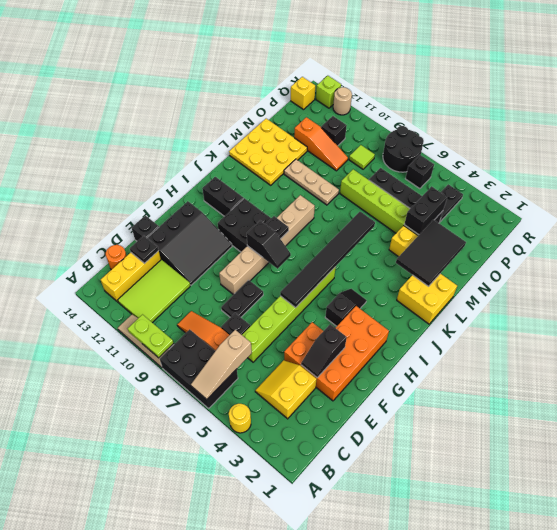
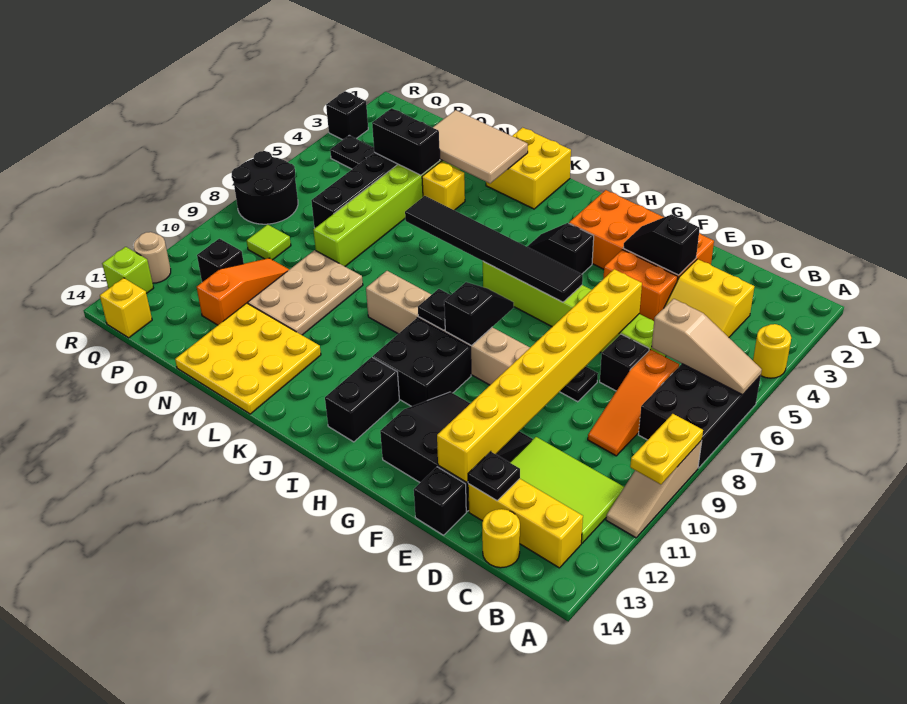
lime 1x2 plate [128,315,174,358] -> yellow 1x2 plate [630,414,703,484]
orange 1x1 round brick [106,245,127,270] -> yellow 1x1 round brick [482,509,520,568]
black 1x2 slope [301,324,347,377] -> black 1x2 slope turned to [624,214,700,275]
none -> yellow 1x8 brick [437,269,642,482]
black 2x3 tile [396,220,466,286] -> tan 2x3 tile [433,110,528,183]
tan 1x3 plate [284,159,339,205] -> tan 2x3 plate [248,250,363,335]
black 1x1 brick [405,155,434,189] -> black 1x1 brick moved to [326,91,368,140]

